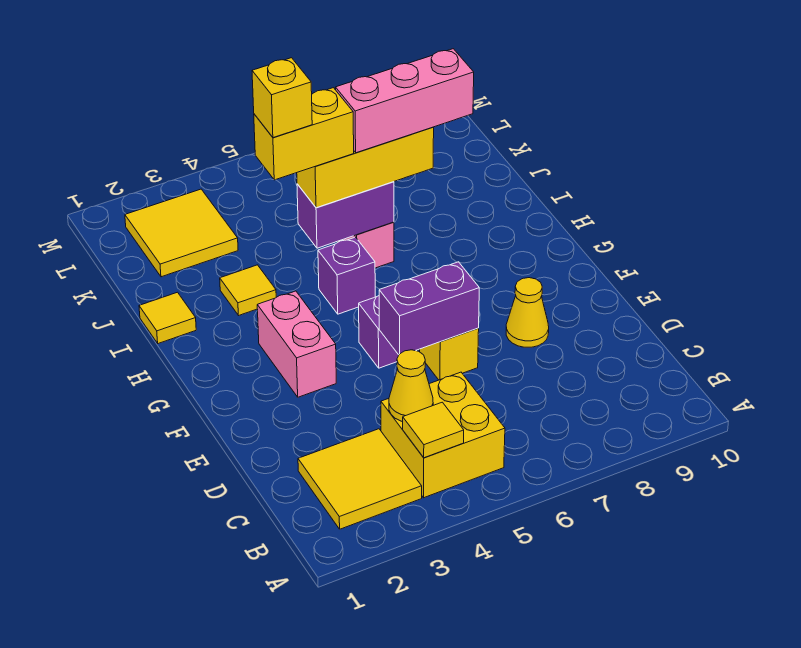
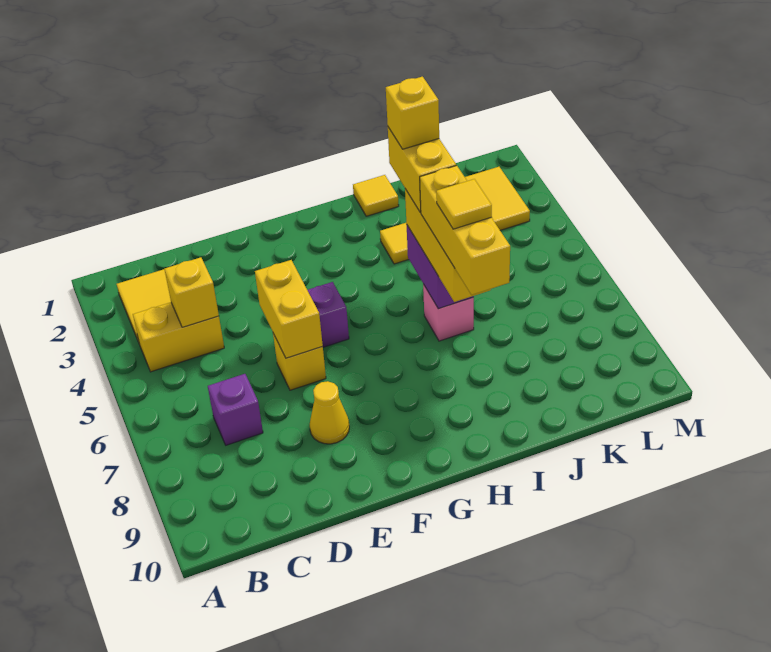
yellow 2x2 brick [381,372,505,498] -> yellow 1x2 brick [133,302,224,372]
yellow 1x1 tile [403,402,464,458] -> yellow 1x1 tile moved to [436,179,492,229]
yellow 1x1 cone [389,350,433,422] -> yellow 1x1 brick [164,257,219,327]
purple 1x2 brick [379,262,479,355] -> yellow 1x2 brick [255,260,323,358]
pink 1x2 brick [257,291,336,397] -> none
purple 1x1 brick [318,237,375,314] -> purple 1x1 brick moved to [208,374,263,445]
pink 1x3 brick [335,49,474,153] -> yellow 1x3 brick [420,165,510,295]

